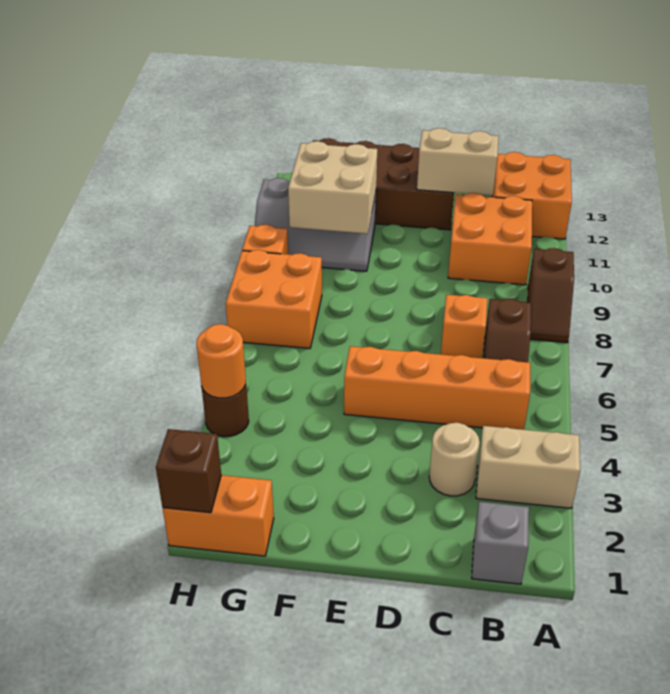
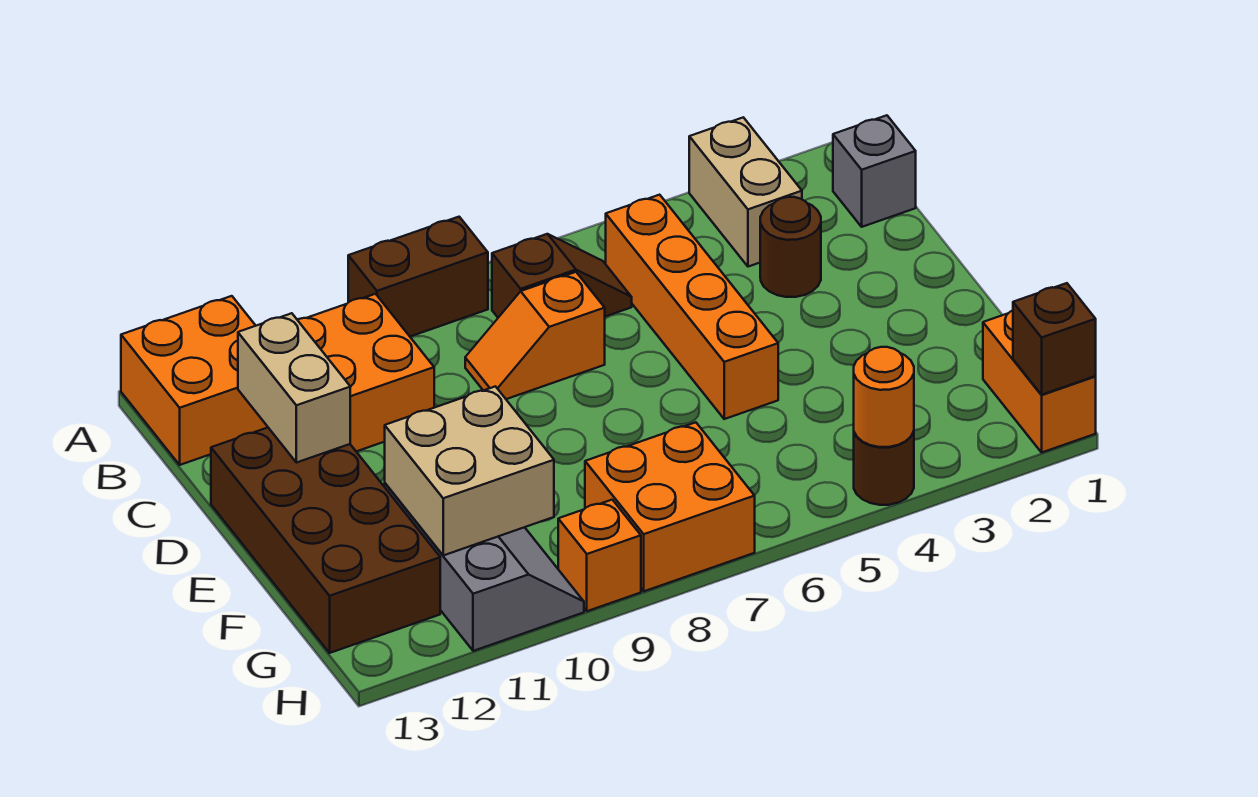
brown 1x2 slope [528,248,574,343] -> brown 1x2 brick [348,217,488,337]
tan 1x1 round brick [429,423,480,496] -> brown 1x1 round brick [760,197,821,297]

